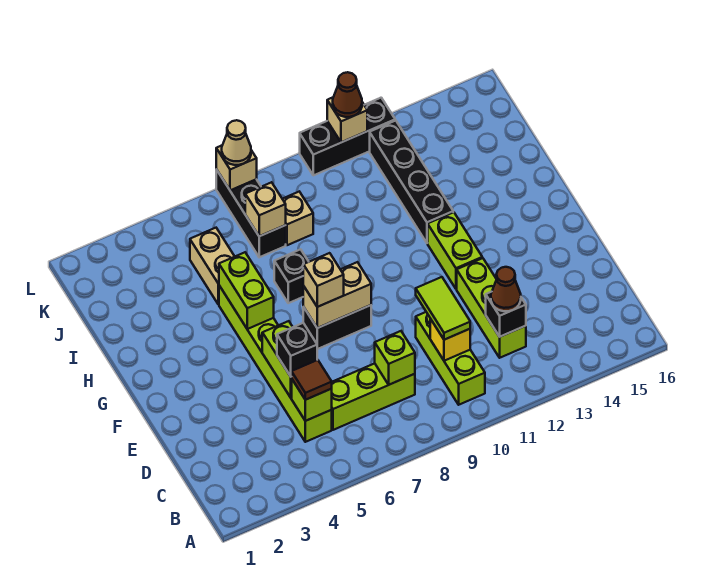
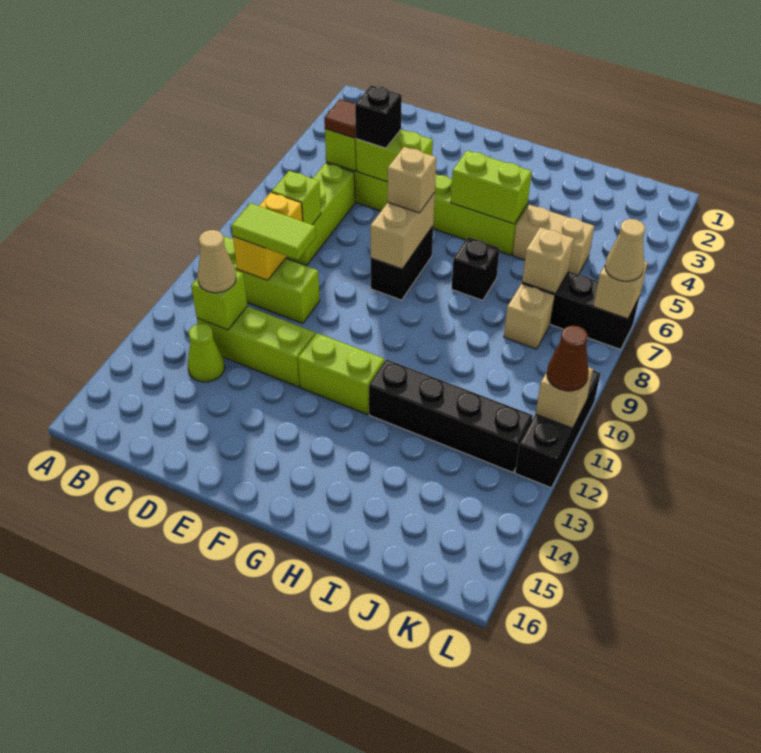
yellow 1x1 brick [430,319,470,361] -> yellow 1x2 brick [233,192,303,280]
black 1x1 brick [486,292,526,337] -> lime 1x1 brick [191,271,247,330]
brown 1x1 cone [491,267,521,311] -> tan 1x1 cone [197,230,236,293]
none -> lime 1x1 cone [188,324,225,382]

